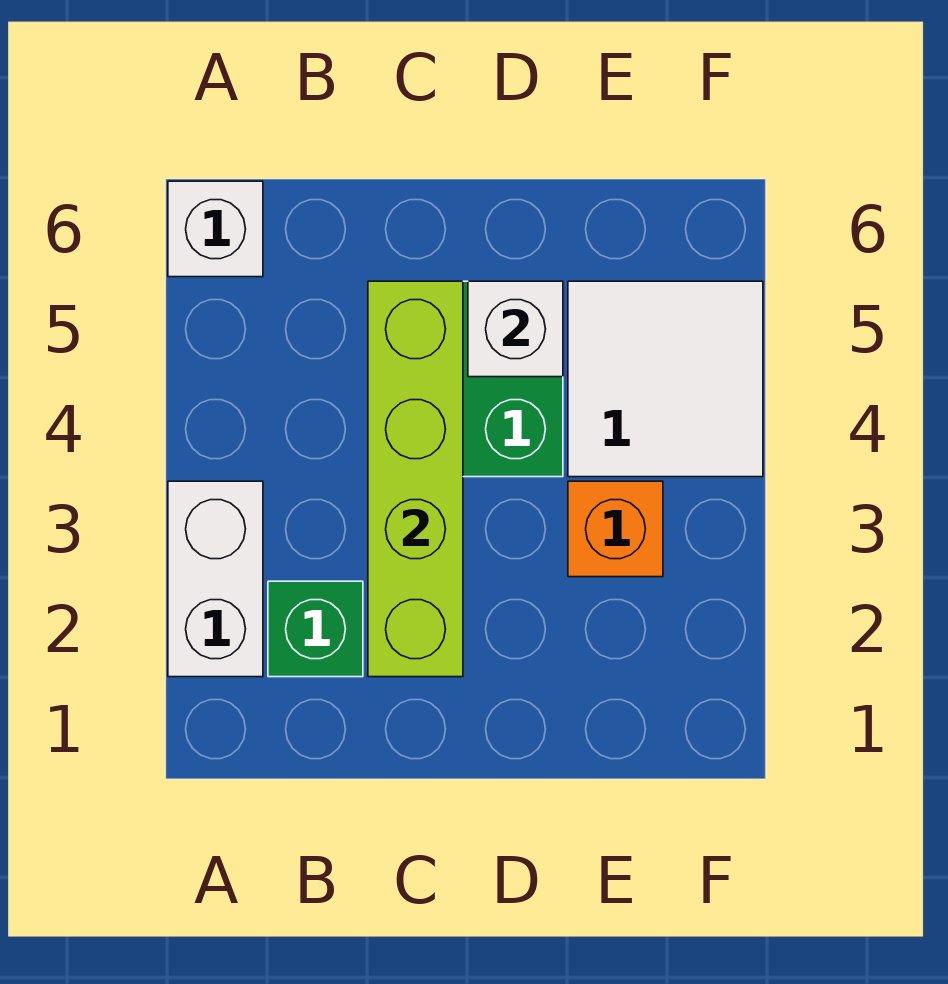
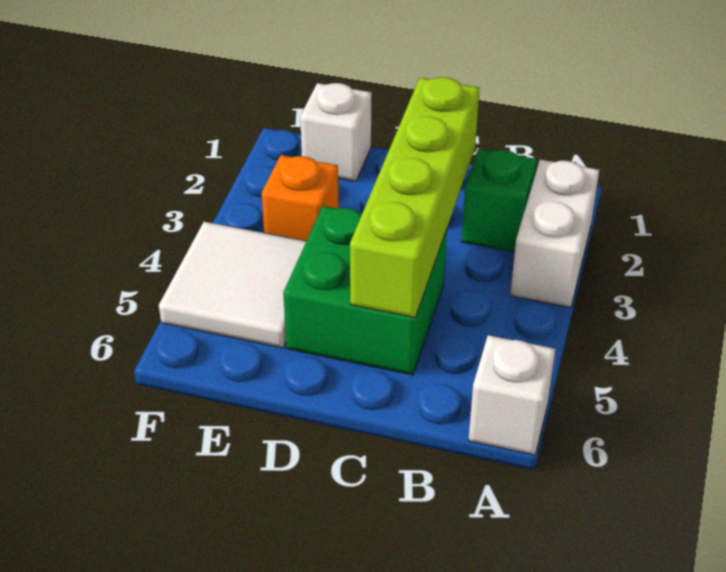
white 1x1 brick [468,281,563,377] -> white 1x1 brick moved to [300,83,371,182]

